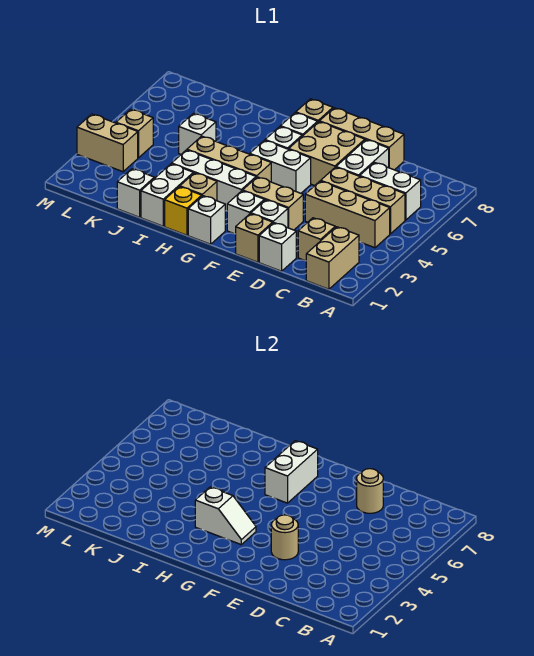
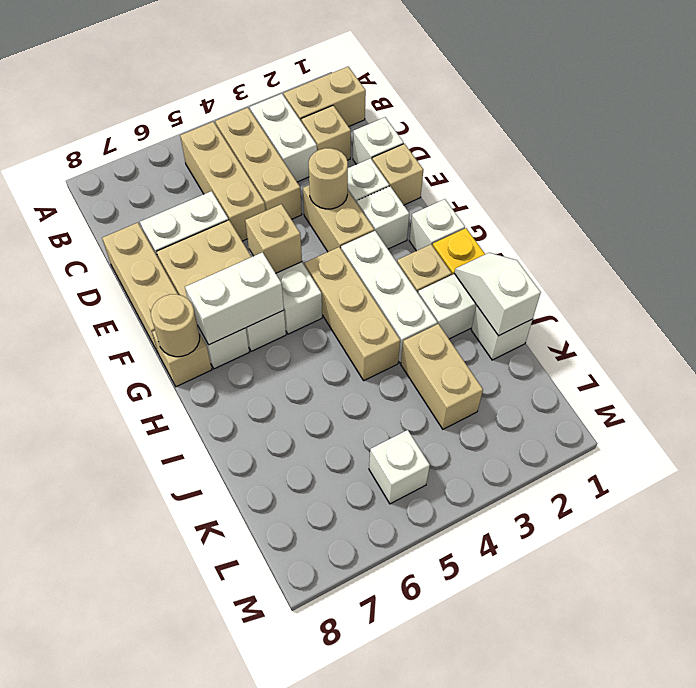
white 1x2 brick [360,162,421,220] -> white 1x2 brick moved to [250,94,317,182]
tan 1x1 round brick [357,469,383,513] -> tan 1x1 round brick moved to [151,294,200,357]
white 1x2 slope [195,487,256,544] -> white 1x2 slope moved to [454,253,541,336]
white 1x1 brick [179,113,216,154] -> white 1x1 brick moved to [369,430,430,504]
tan 1x2 brick [77,114,138,172] -> tan 1x2 brick moved to [401,324,483,429]
tan 1x1 brick [116,109,153,158] -> tan 1x1 brick moved to [245,204,302,273]

